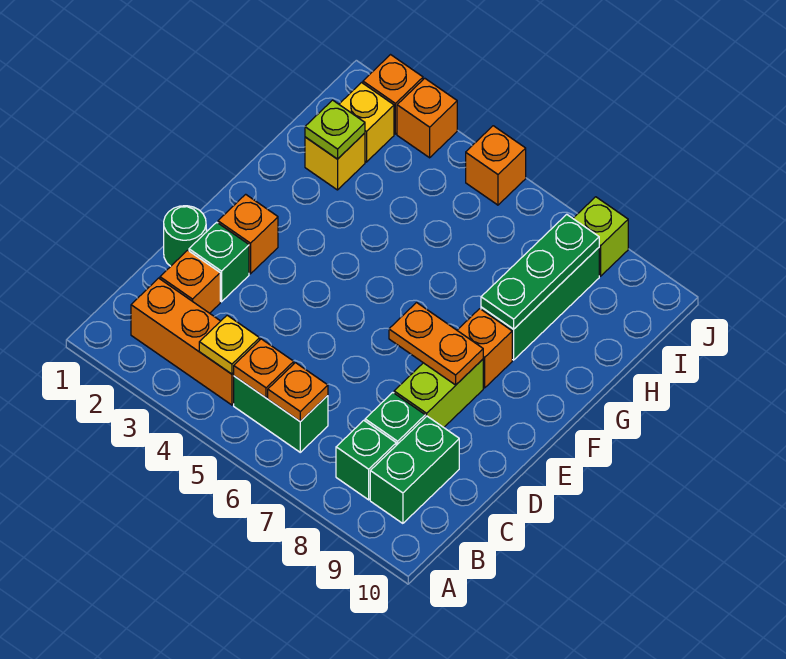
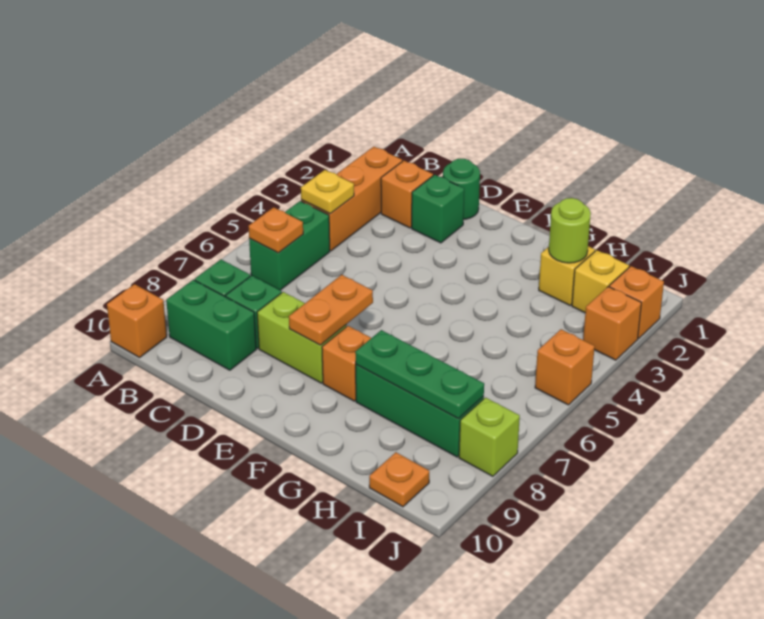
orange 1x1 plate [234,339,294,398] -> orange 1x1 plate moved to [369,452,429,507]
orange 1x1 brick [218,194,278,274] -> orange 1x1 brick moved to [107,284,167,358]
lime 1x1 plate [305,100,365,159] -> lime 1x1 round brick [549,198,591,263]

